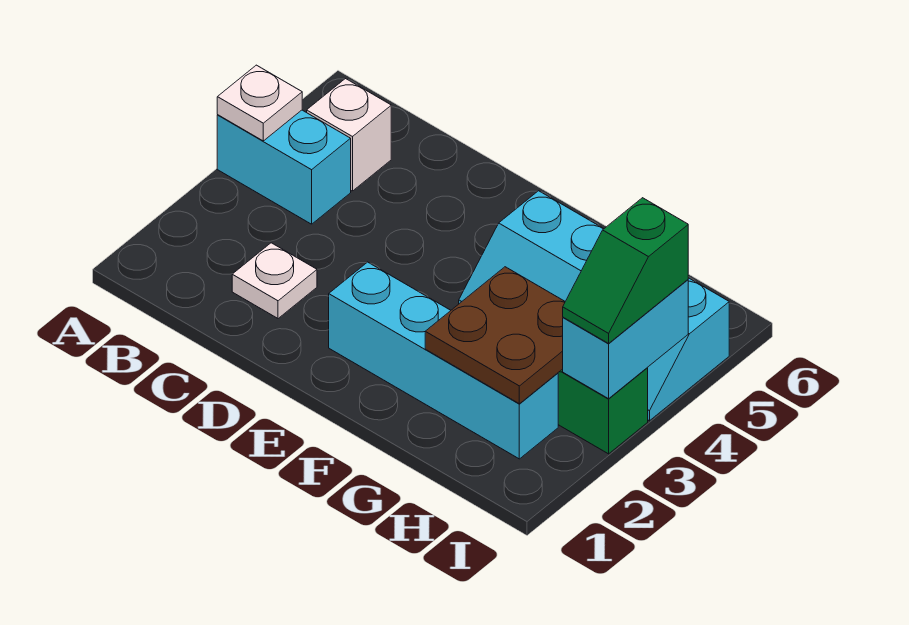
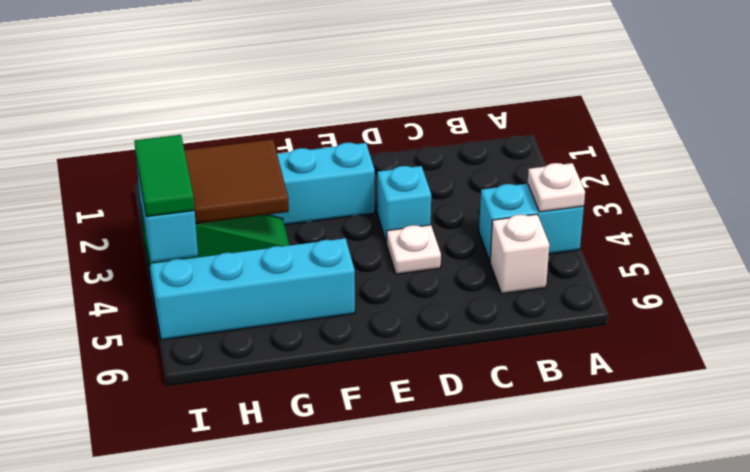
white 1x1 plate [232,243,317,319] -> white 1x1 plate moved to [387,225,441,274]
none -> cyan 1x1 brick [377,166,431,243]
brown 2x2 plate [425,267,565,404] -> brown 2x2 tile [184,139,289,224]
green 1x2 slope [563,198,688,343] -> green 1x2 tile [134,135,195,217]

